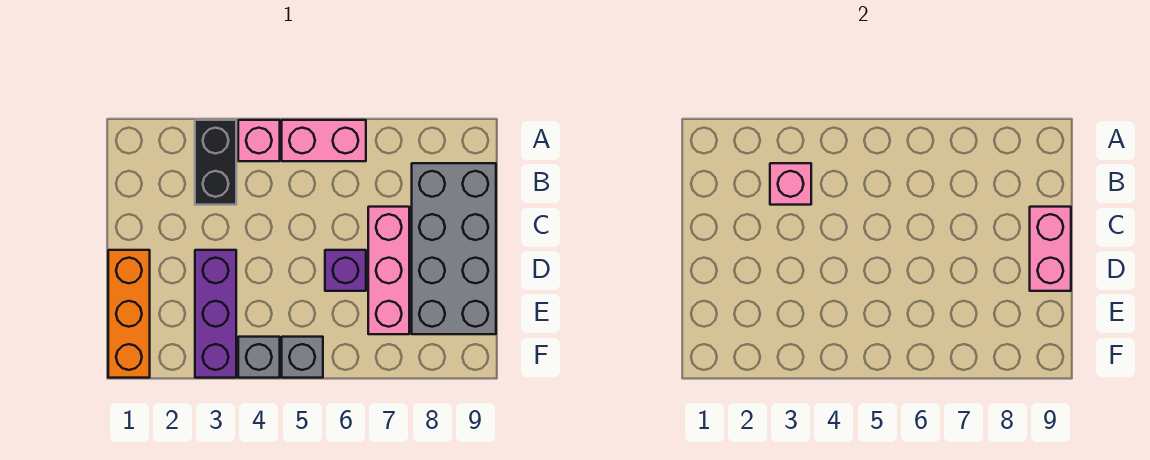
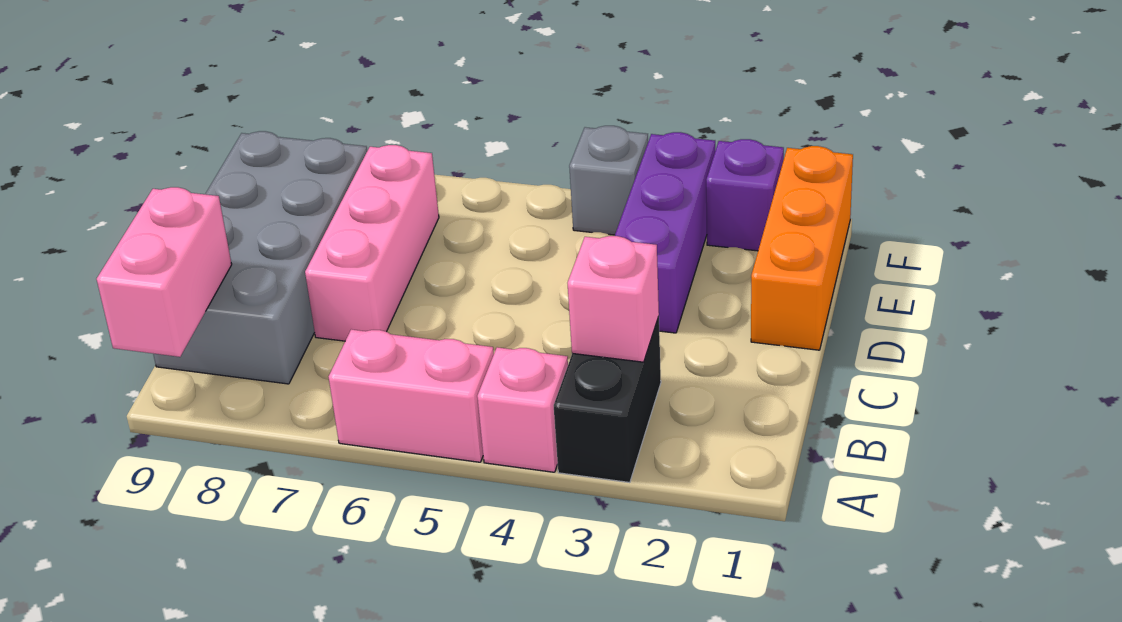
pink 1x2 brick [1030,207,1071,291] -> pink 1x2 brick moved to [97,187,232,357]
purple 1x1 brick [325,250,366,291] -> purple 1x1 brick moved to [706,139,784,251]
grey 1x1 brick [282,337,323,378] -> none

